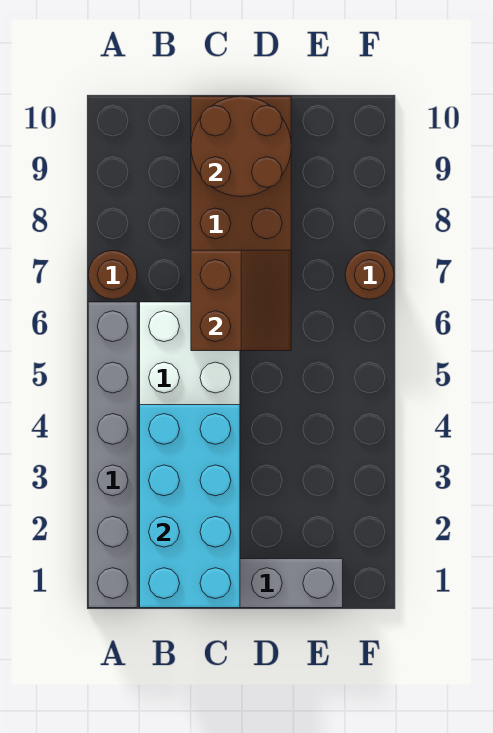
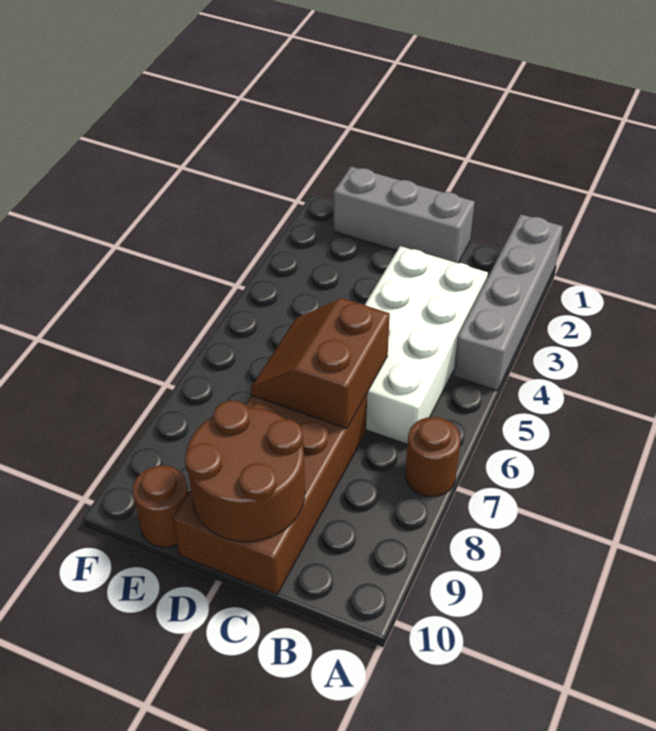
grey 1x6 brick [88,302,137,608] -> grey 1x4 brick [453,214,563,391]
cyan 2x4 brick [140,405,240,608] -> none
brown 1x1 round brick [345,250,394,299] -> brown 1x1 round brick moved to [132,466,188,547]

